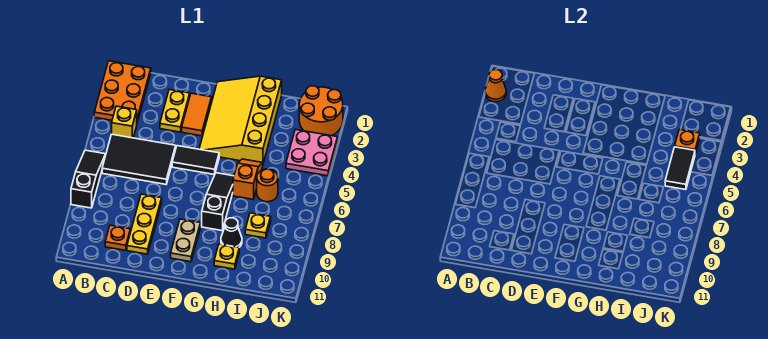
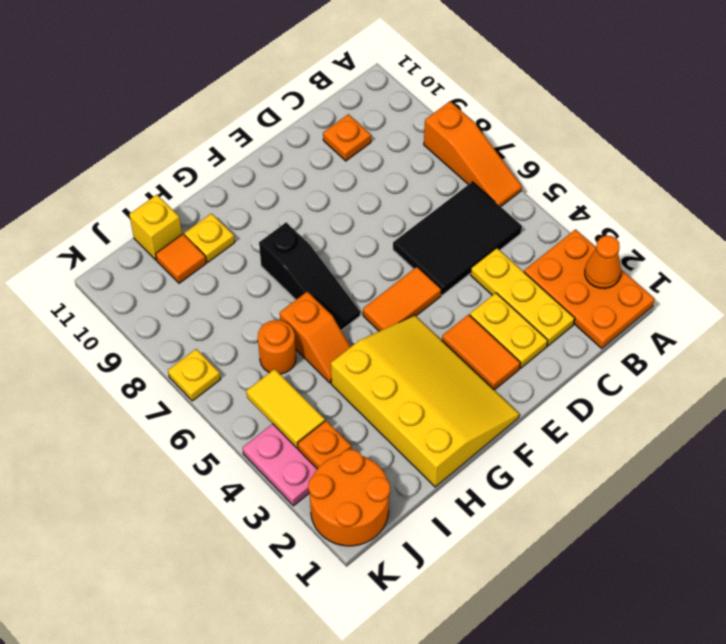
black 1x3 slope [71,150,106,208] -> orange 1x3 slope [424,101,522,207]
yellow 1x1 brick [112,106,137,138] -> yellow 1x1 brick moved to [129,195,182,260]
yellow 1x3 plate [127,194,162,254] -> yellow 1x3 plate moved to [471,248,575,346]
black 1x2 tile [172,146,219,175] -> orange 1x2 tile [363,267,441,331]
tan 1x2 plate [171,219,200,262] -> none
black 1x1 cone [221,218,242,247] -> none
yellow 1x1 plate [245,213,271,238] -> yellow 1x1 plate moved to [168,349,221,401]
none -> orange 1x1 tile [156,234,206,283]
black 1x2 tile [665,147,695,190] -> yellow 1x2 tile [246,369,325,448]

